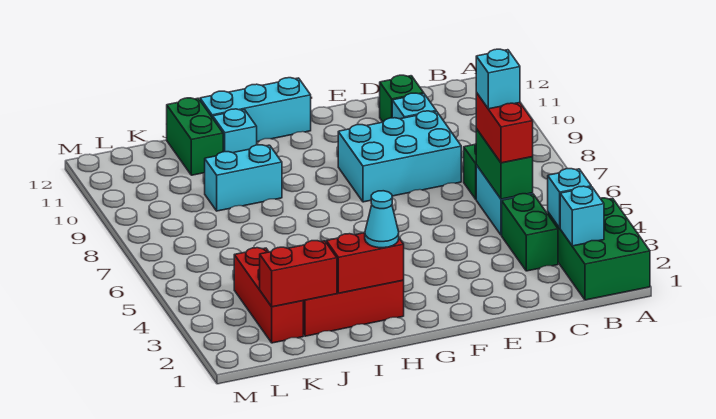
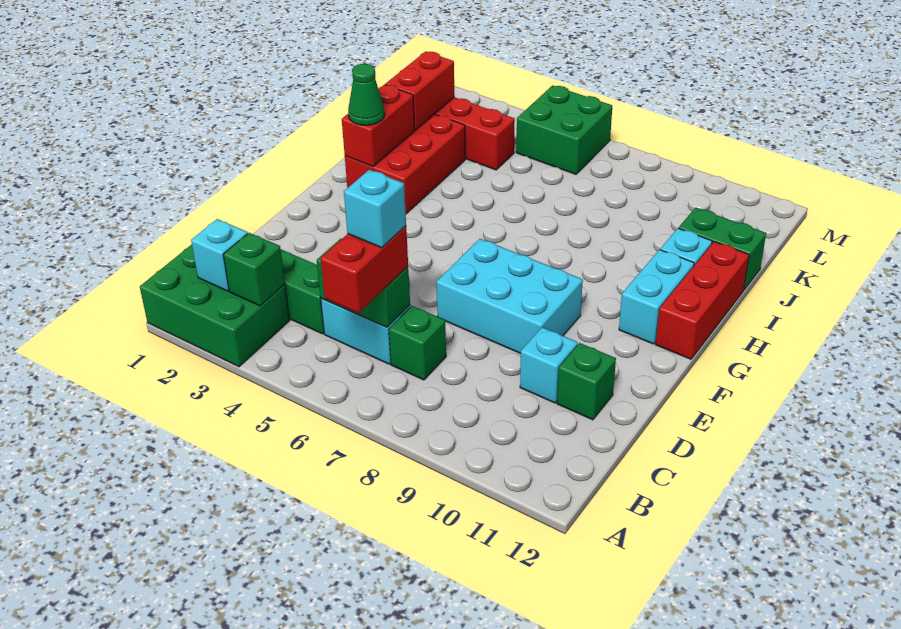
cyan 1x1 brick [548,169,591,228] -> green 1x1 brick [223,233,285,306]
red 1x2 brick [476,93,533,163] -> red 1x2 brick turned to [321,226,408,313]
cyan 2x3 brick [338,111,461,202] -> cyan 2x3 brick turned to [436,239,583,353]
cyan 1x3 brick [200,78,311,142] -> red 1x3 brick [656,242,749,359]
cyan 1x1 cone [365,191,399,248] -> green 1x1 cone [348,64,385,125]
cyan 1x2 brick [205,145,282,211] -> cyan 1x2 brick moved to [619,250,694,344]
none -> green 2x2 brick [516,85,612,174]

